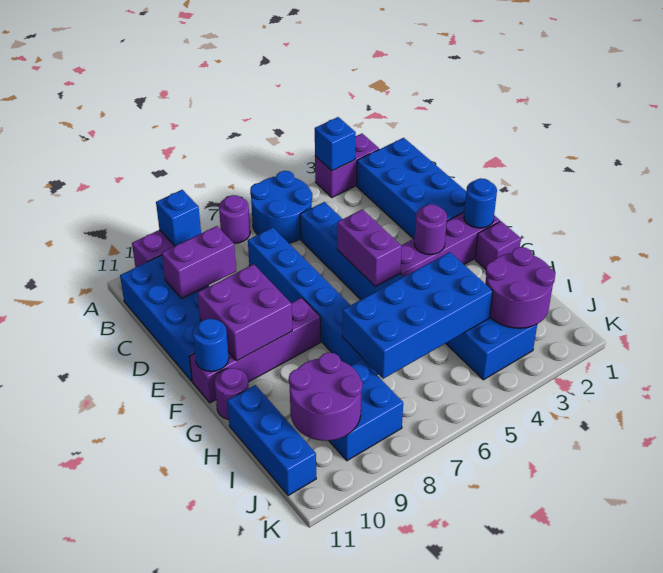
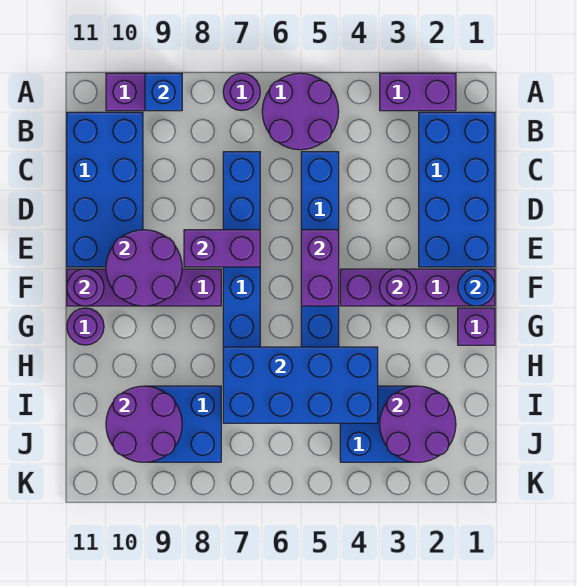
blue 1x1 brick [315,117,356,171] -> none
blue 2x2 round brick [250,171,312,243] -> purple 2x2 round brick [262,73,339,150]
purple 1x2 brick [162,226,236,298] -> purple 1x2 brick moved to [184,230,260,267]
purple 2x2 brick [198,264,292,361] -> purple 2x2 round brick [106,230,182,306]
blue 1x1 round brick [193,319,229,372] -> purple 1x1 round brick [67,269,104,306]
blue 1x3 brick [227,385,316,496] -> none

